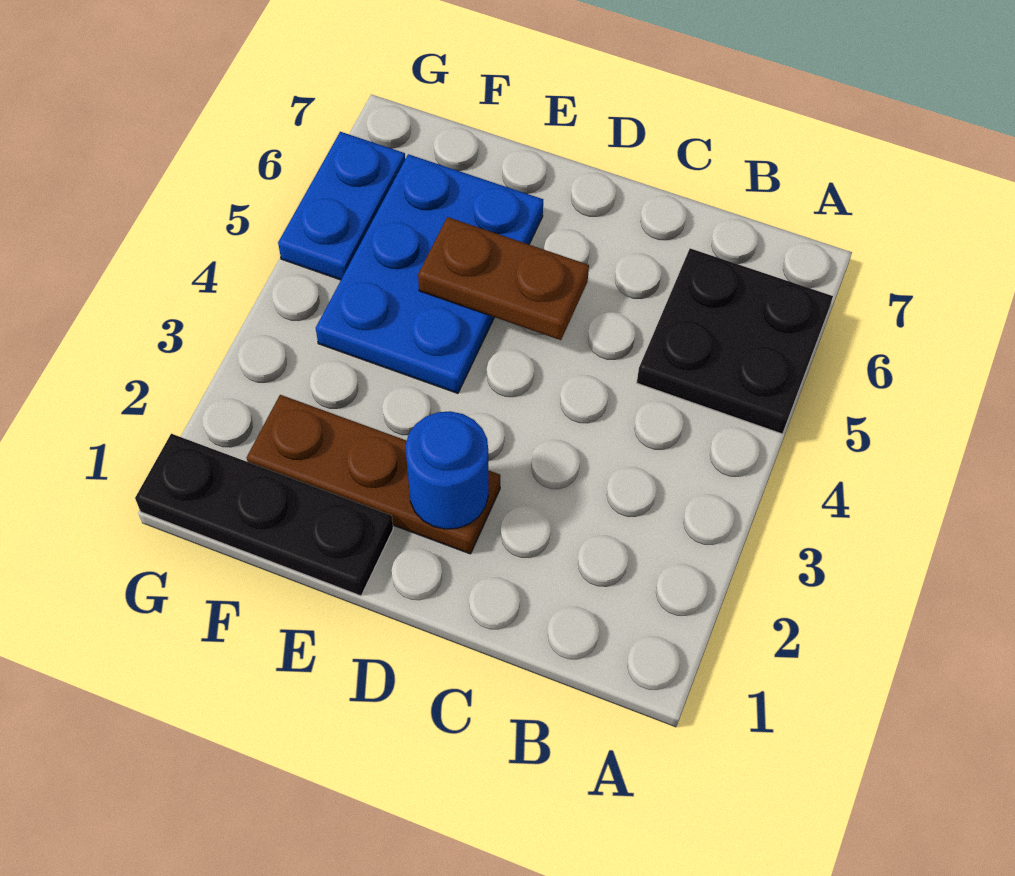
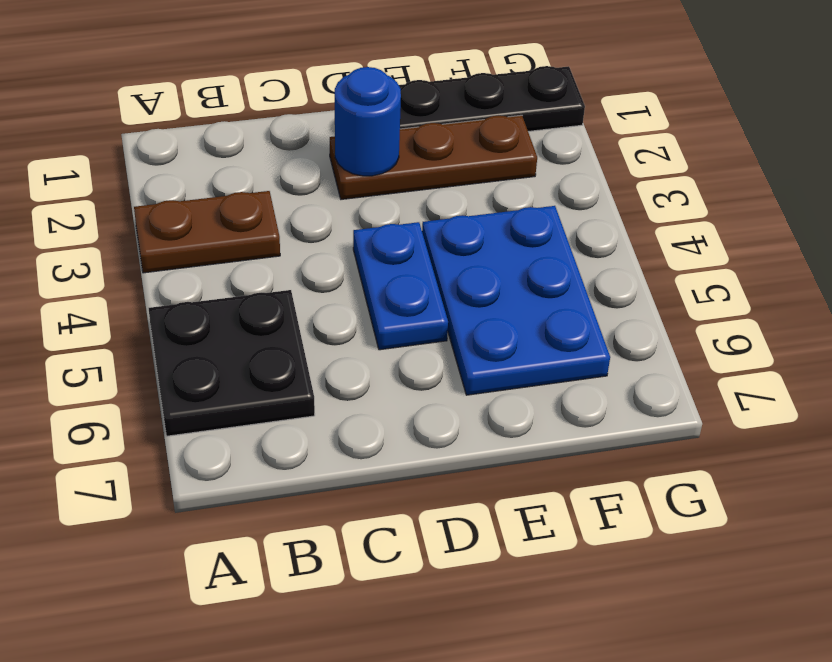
brown 1x2 plate [418,217,589,340] -> brown 1x2 plate moved to [134,191,280,273]
blue 1x2 plate [278,132,405,280] -> blue 1x2 plate moved to [353,222,448,350]

